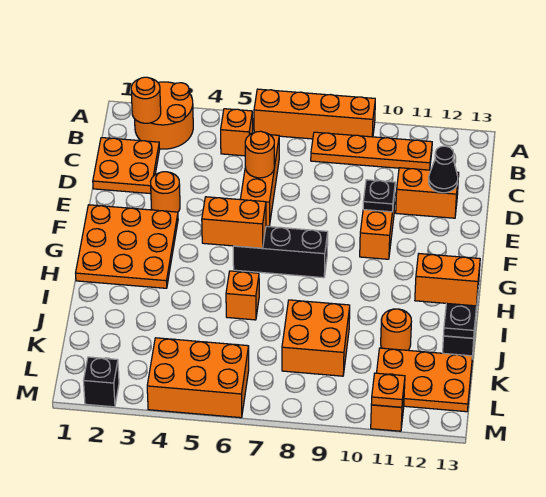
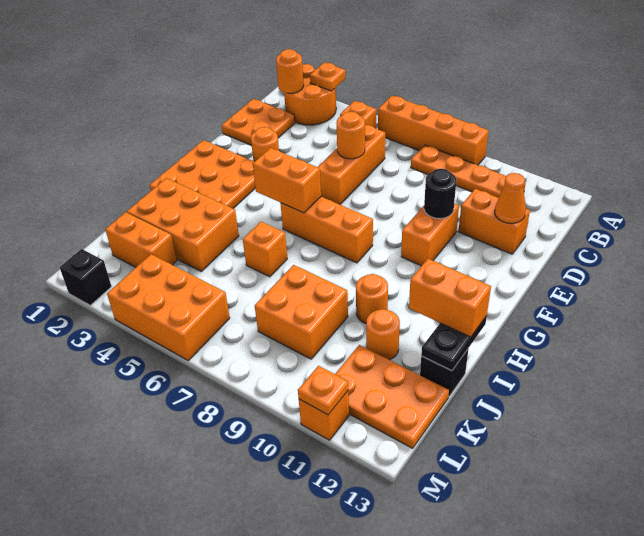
none -> orange 1x1 plate [310,62,345,91]
black 1x1 cone [429,146,458,193] -> orange 1x1 cone [495,173,526,223]
black 1x1 plate [363,180,395,212] -> black 1x1 round brick [424,169,456,219]
black 1x3 brick [233,226,328,278] -> orange 1x3 brick [280,197,373,263]
none -> orange 2x3 brick [127,178,239,271]
none -> orange 1x1 round brick [356,274,388,323]
none -> orange 1x2 brick [105,212,177,267]

